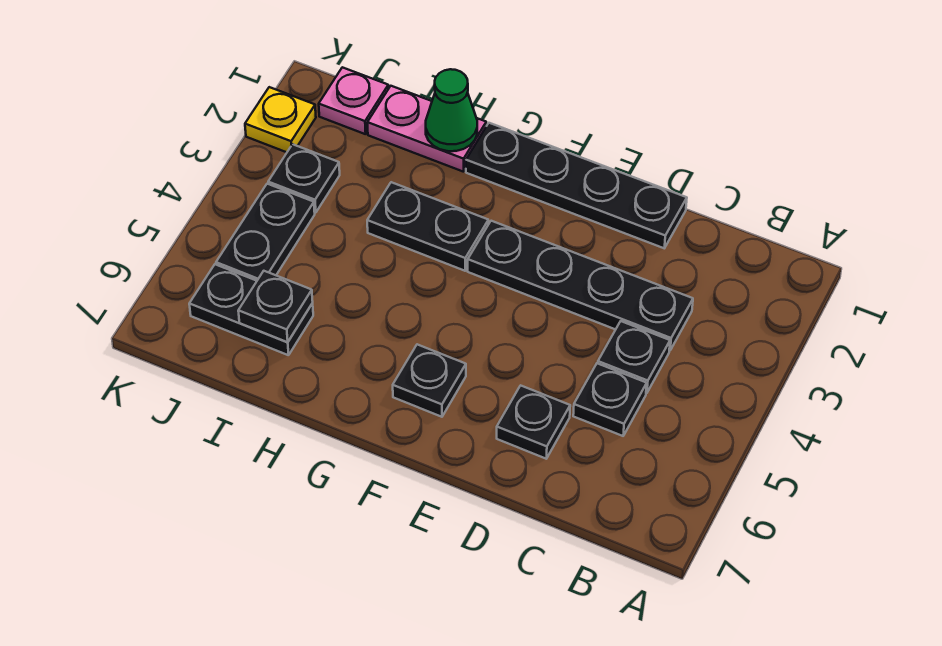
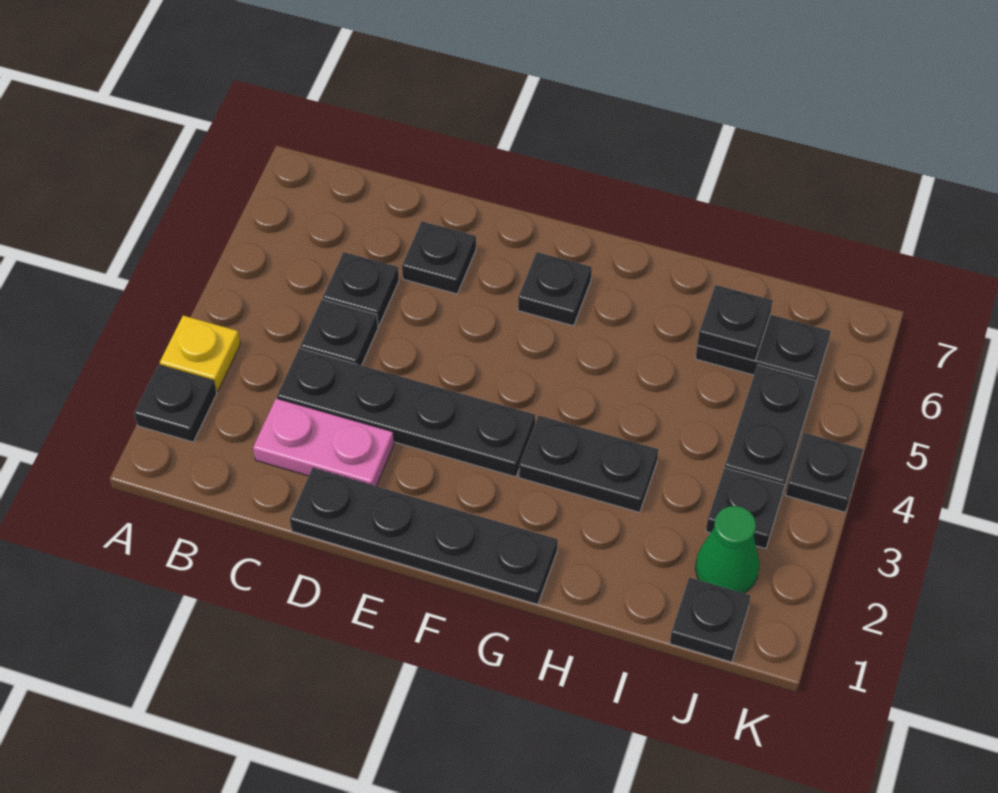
none -> black 1x1 plate [134,365,217,442]
pink 1x2 plate [367,86,486,172] -> pink 1x2 plate moved to [253,398,394,486]
green 1x1 cone [426,69,477,151] -> green 1x1 cone moved to [695,506,760,593]
pink 1x1 plate [319,67,388,134] -> black 1x1 plate [670,578,751,662]
yellow 1x1 plate [245,87,316,152] -> yellow 1x1 plate moved to [160,315,240,391]
none -> black 1x1 plate [786,433,863,512]

